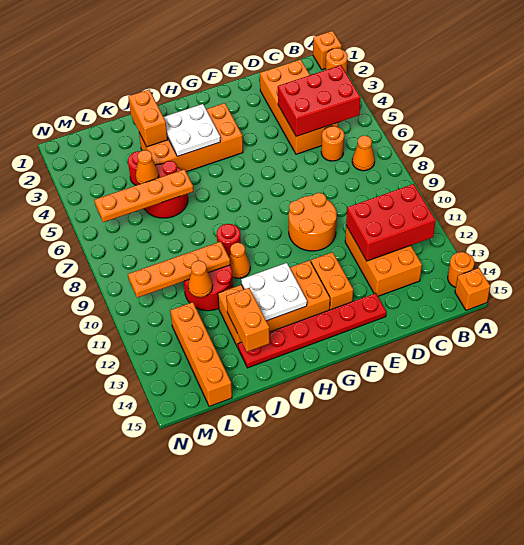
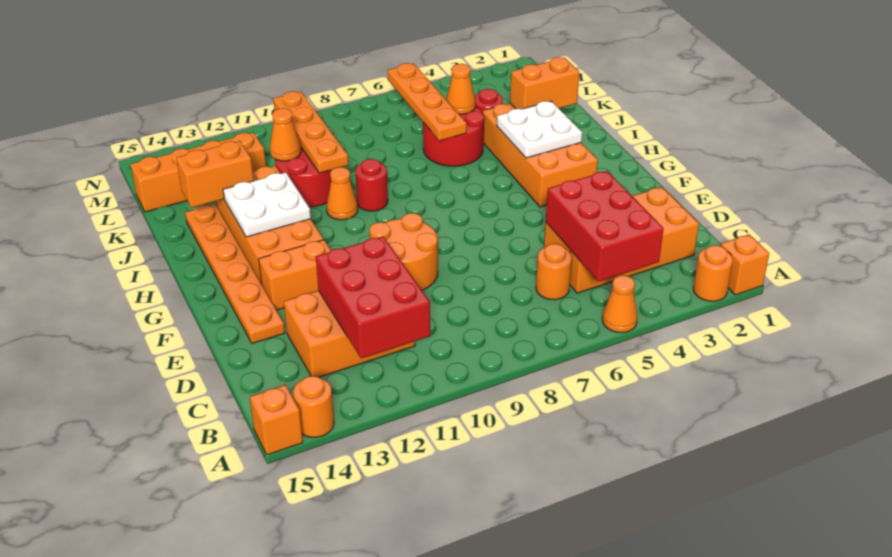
orange 1x1 cone [352,136,375,171] -> orange 1x1 cone moved to [602,275,637,332]
red 1x6 plate [238,293,386,368] -> orange 1x6 plate [185,204,285,343]

